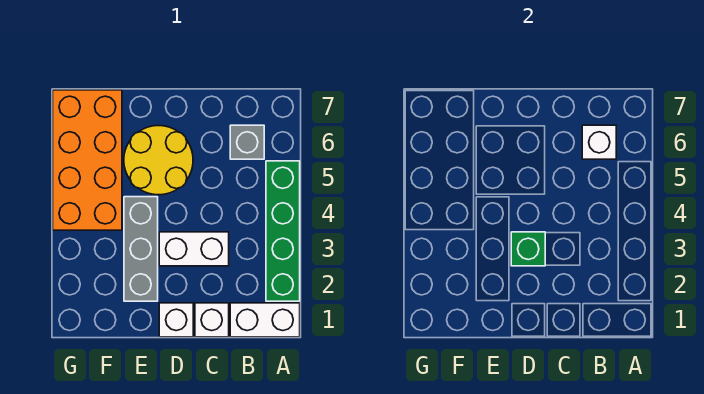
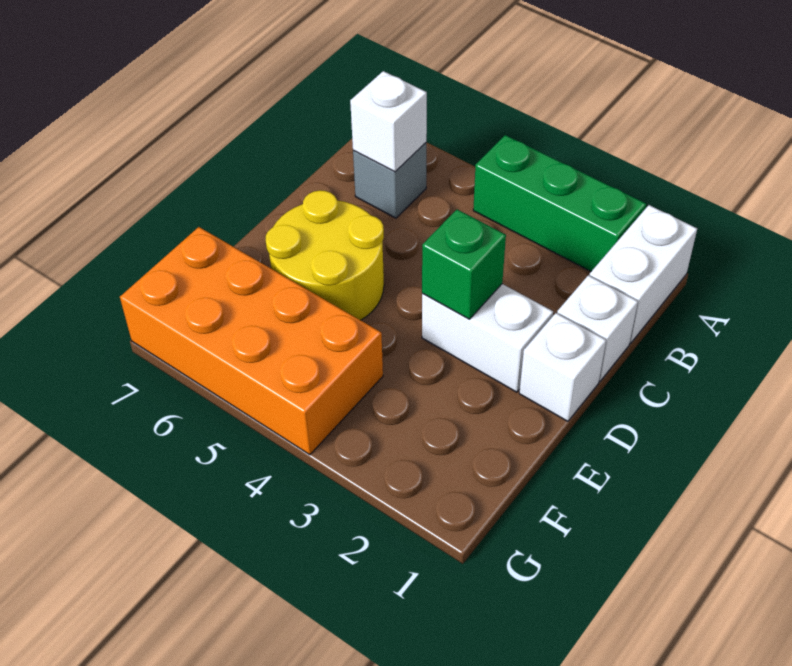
green 1x4 brick [266,161,300,301] -> green 1x3 brick [473,135,646,271]
white 1x2 brick [159,232,229,266] -> white 1x2 brick turned to [422,284,553,392]
grey 1x3 brick [124,197,158,301] -> none

